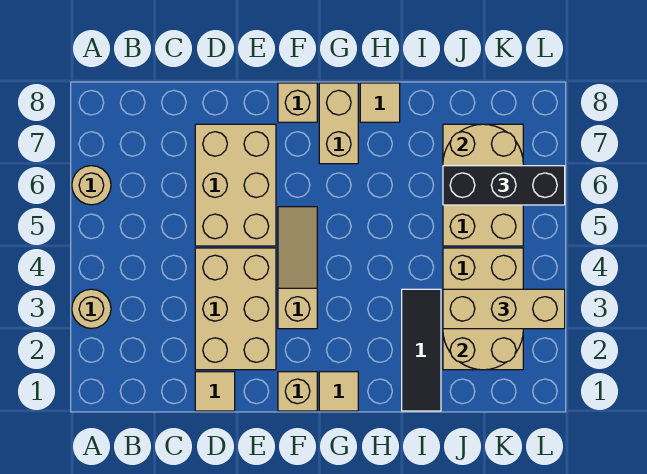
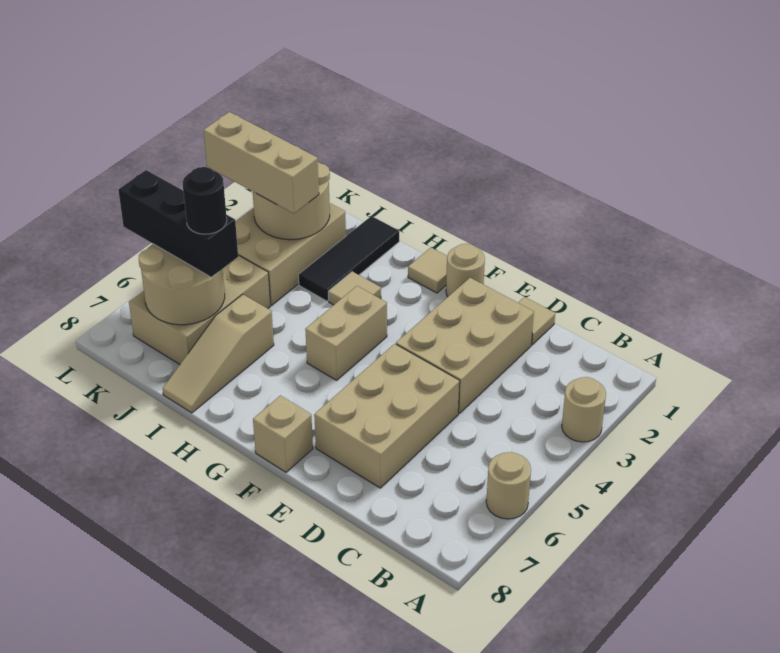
tan 1x1 brick [278,372,317,411] -> tan 1x1 round brick [446,244,485,297]
tan 1x3 slope [278,207,317,329] -> tan 1x3 slope moved to [163,294,274,413]
tan 1x2 brick [319,83,358,164] -> tan 1x2 brick moved to [305,286,387,380]
tan 1x1 tile [360,83,400,122] -> tan 1x1 tile moved to [328,272,381,305]
none -> black 1x1 round brick [183,167,227,234]

